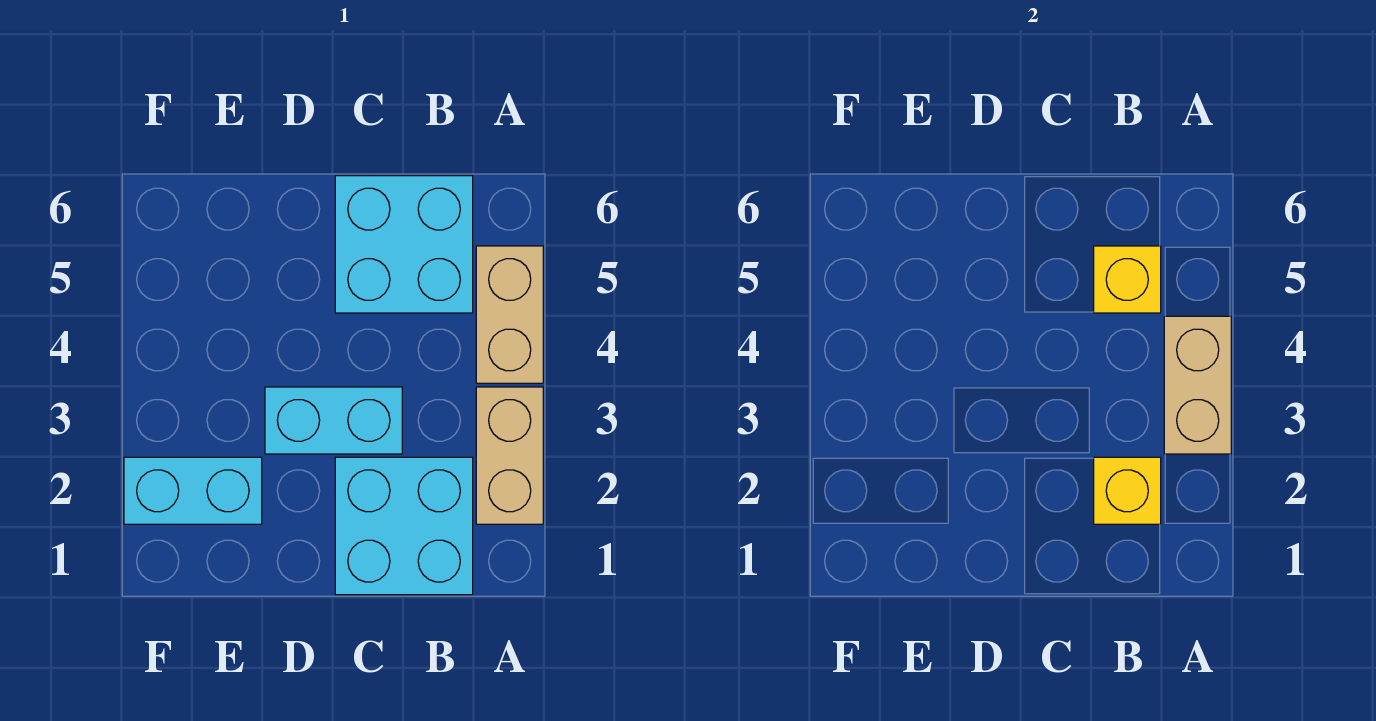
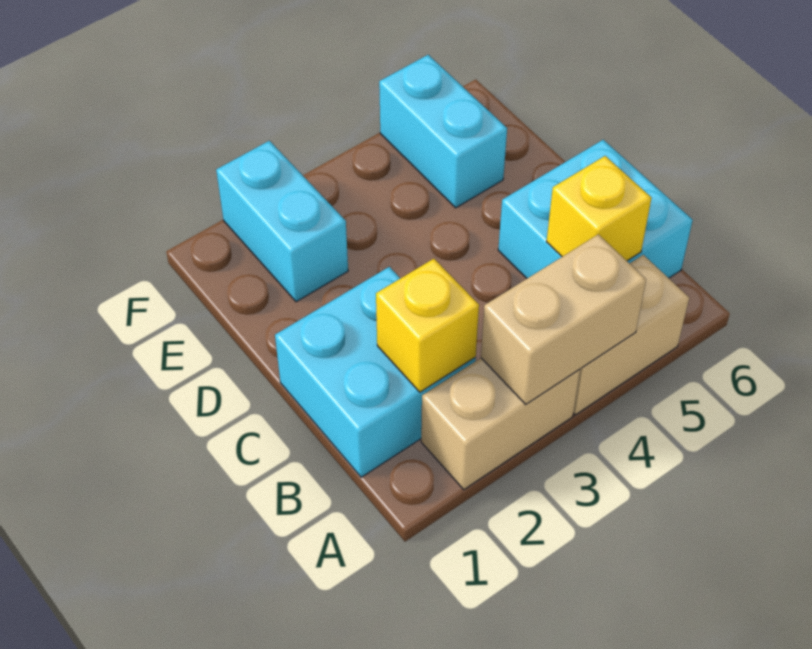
cyan 1x2 brick [265,387,402,454] -> cyan 1x2 brick moved to [379,55,507,208]

